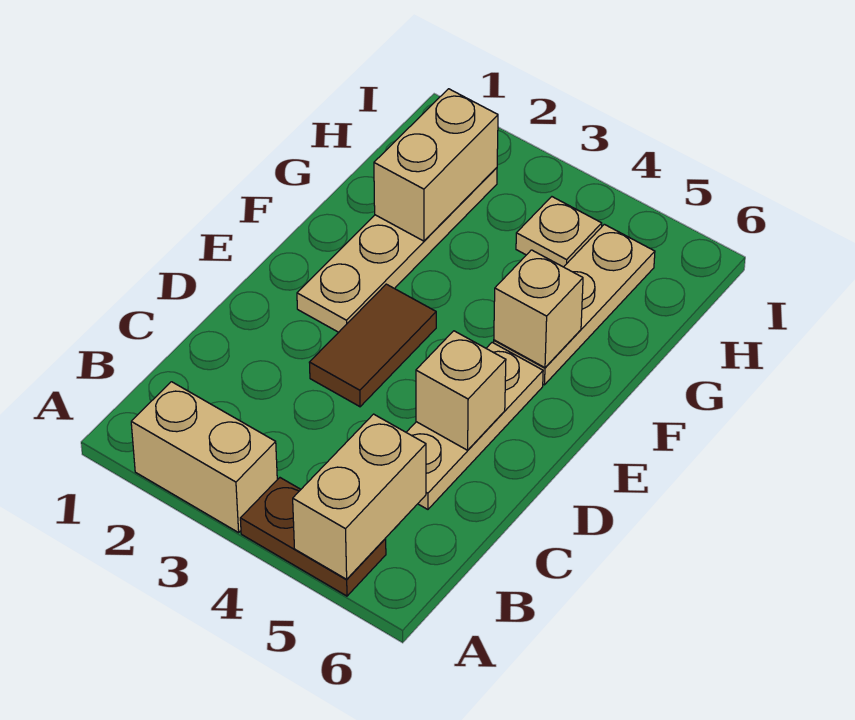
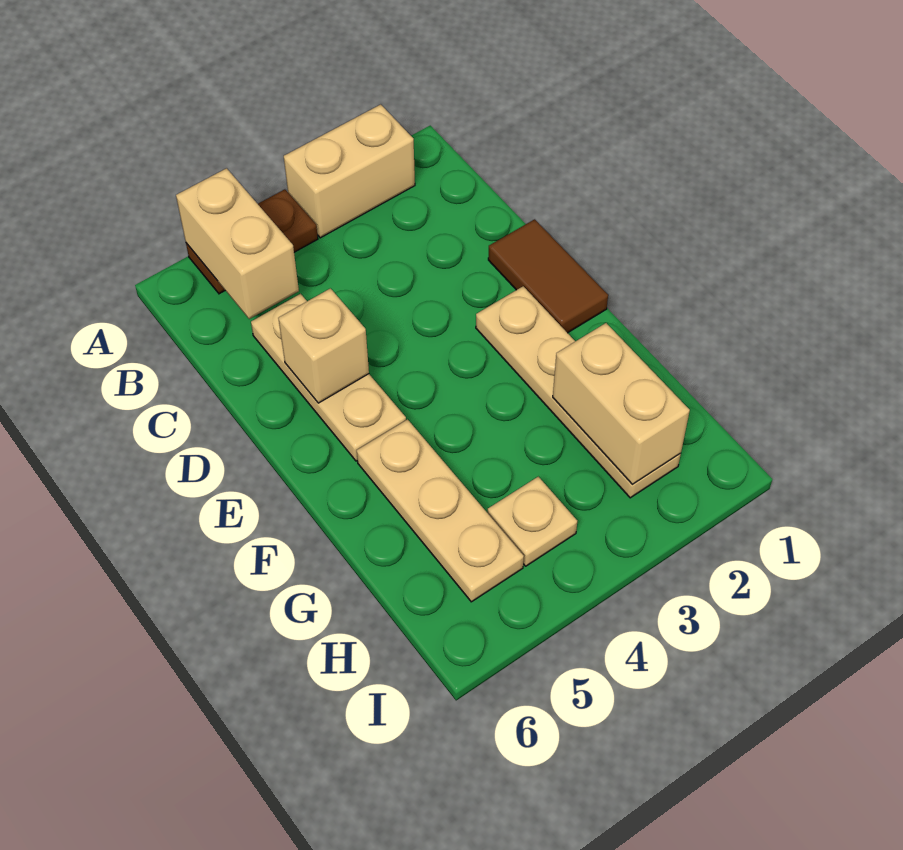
brown 1x2 tile [309,284,436,407] -> brown 1x2 tile moved to [488,219,608,333]
tan 1x1 brick [494,250,583,368] -> none

